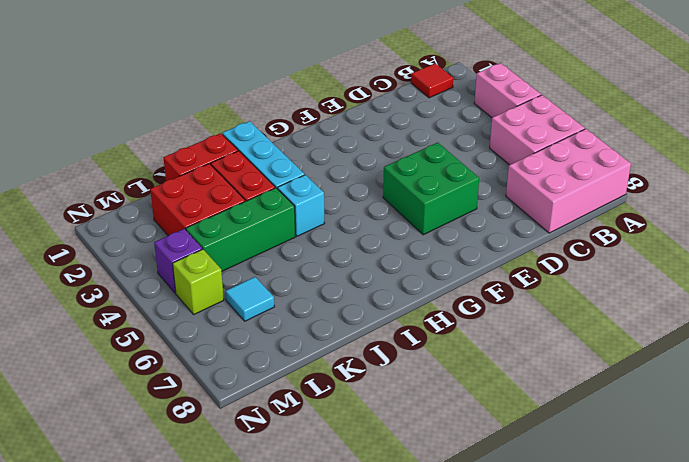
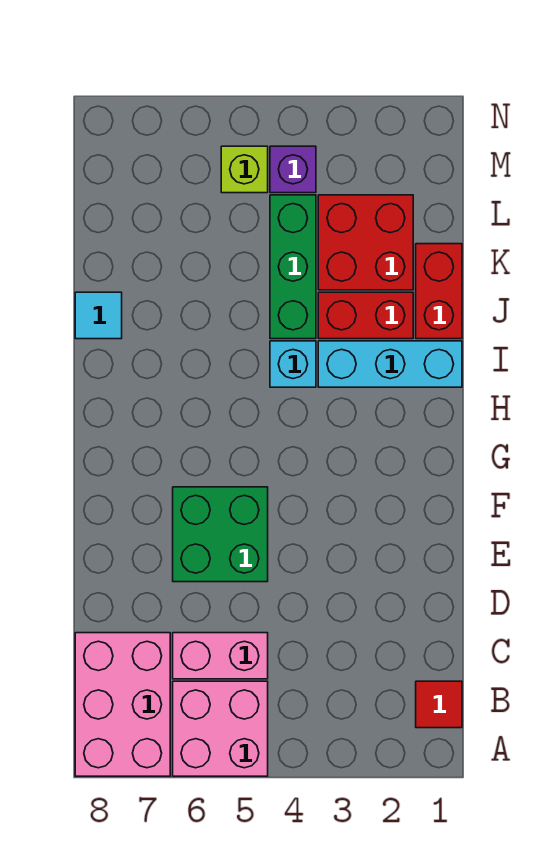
pink 1x2 brick [474,63,541,117] -> pink 1x2 brick moved to [173,633,268,679]
cyan 1x1 tile [226,277,275,321] -> cyan 1x1 tile moved to [75,292,122,339]

